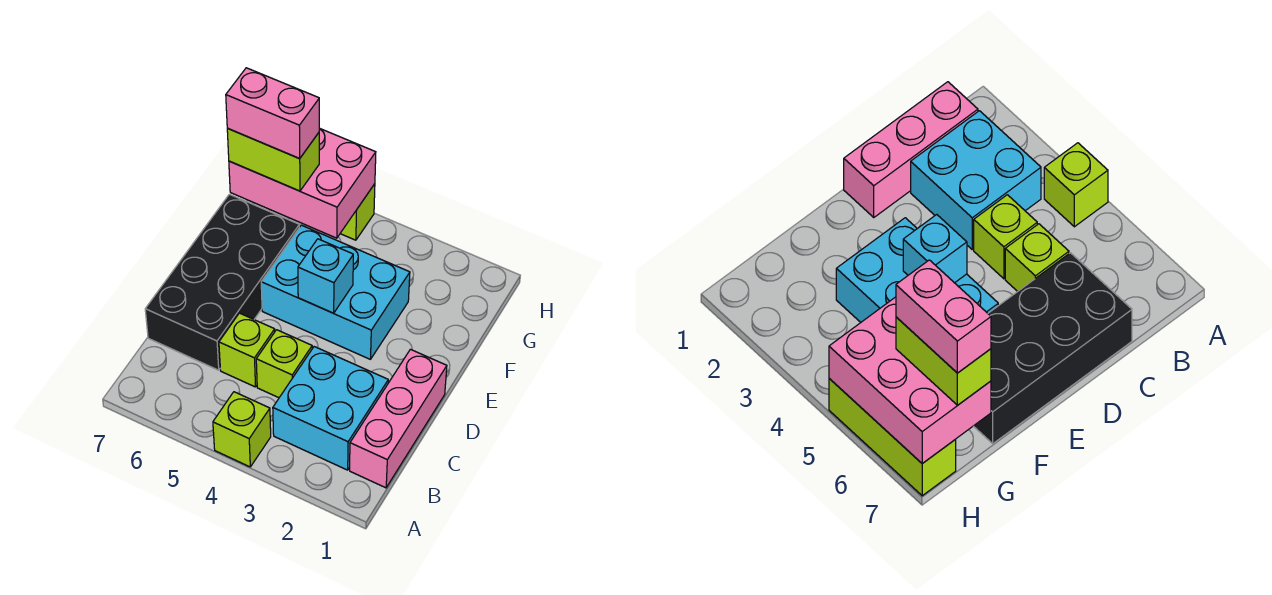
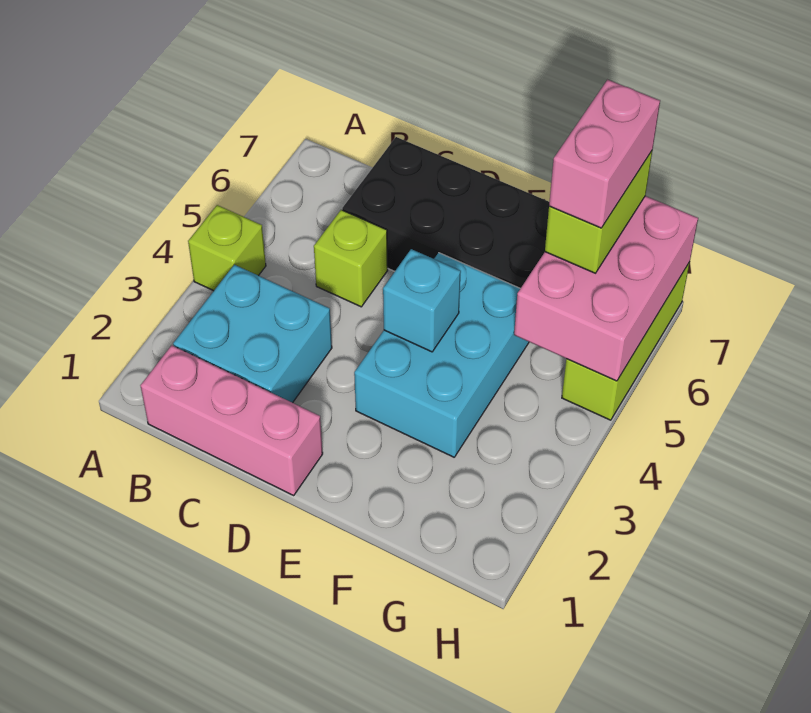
lime 1x1 brick [256,330,312,398] -> none

